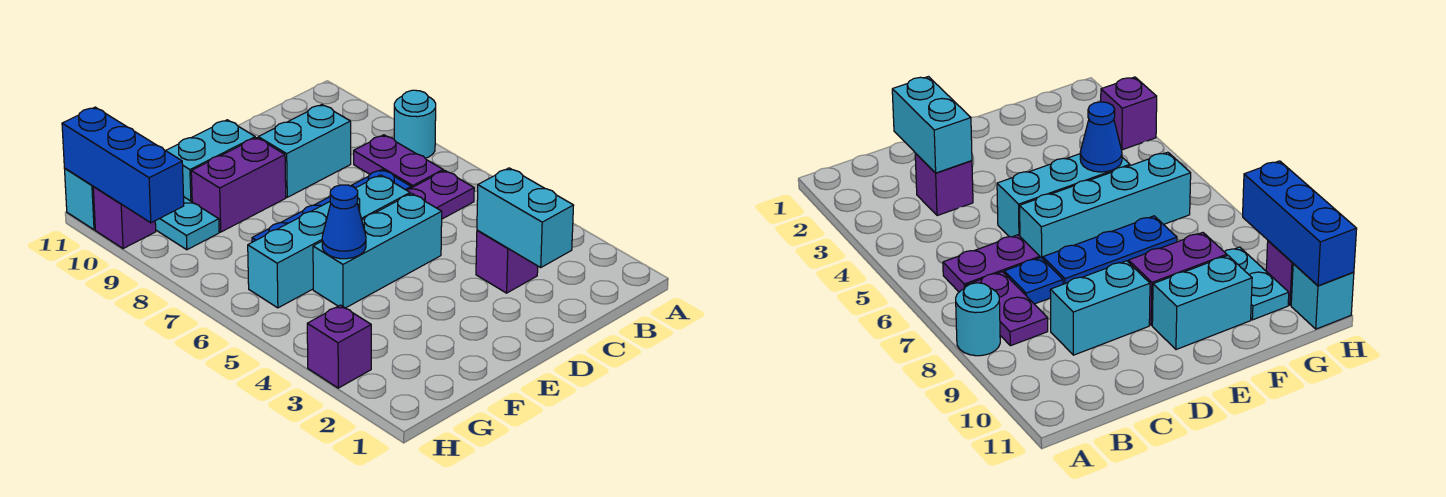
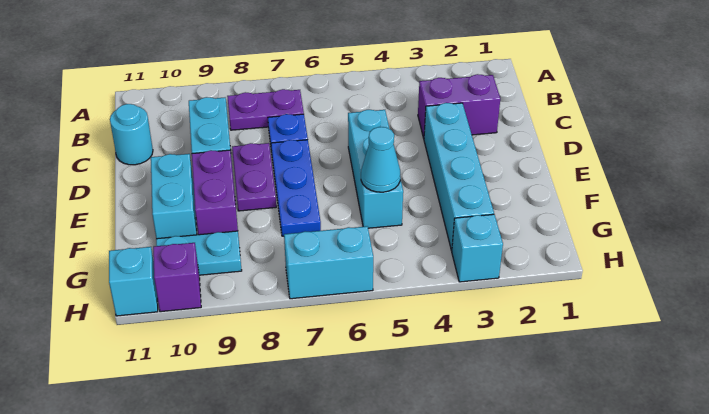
cyan 1x1 round brick [394,90,436,158] -> cyan 1x1 round brick moved to [110,104,153,165]
purple 1x2 plate [407,170,474,219] -> purple 1x2 plate moved to [232,143,276,211]
cyan 1x2 brick [477,168,574,267] -> cyan 1x2 brick moved to [284,226,373,299]
purple 1x1 brick [476,230,538,293] -> purple 1x2 brick [418,74,500,138]
cyan 1x4 brick [248,175,410,308] -> cyan 1x4 brick moved to [424,103,494,251]
blue 1x1 cone [322,185,366,259] -> cyan 1x1 cone [361,127,400,192]
purple 1x1 brick [307,305,371,388] -> cyan 1x1 brick [452,214,503,282]
blue 1x3 brick [62,107,184,223] -> none

